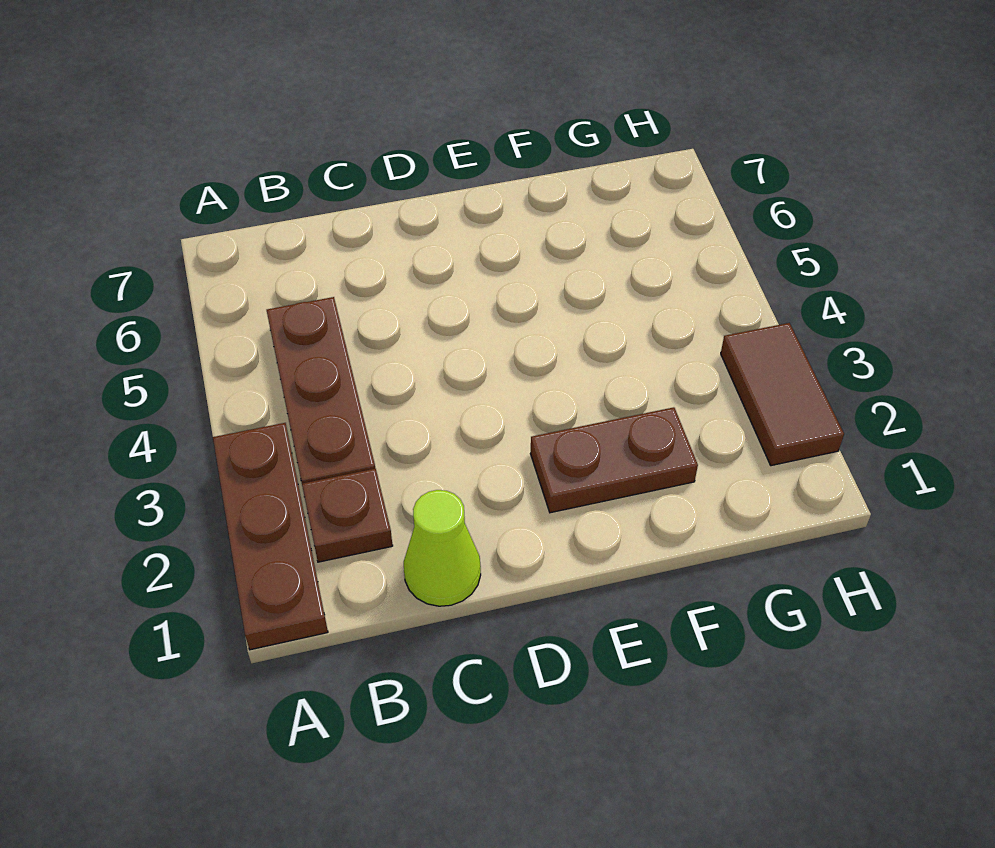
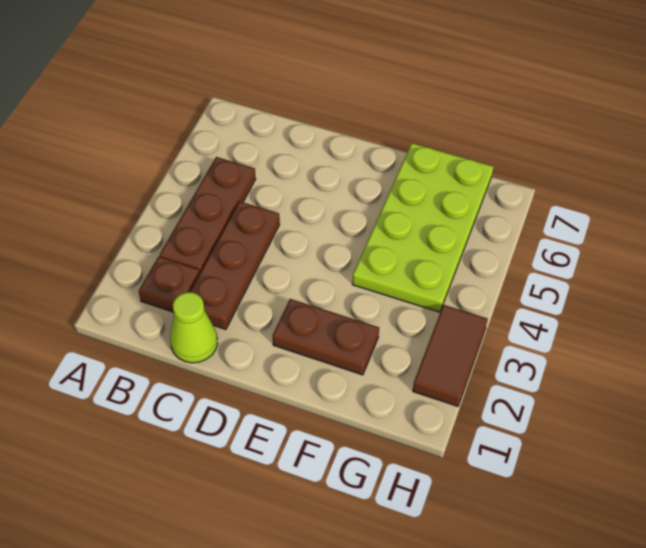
brown 1x3 plate [213,423,328,650] -> brown 1x3 plate moved to [190,201,280,330]
none -> lime 2x4 plate [352,143,493,312]

